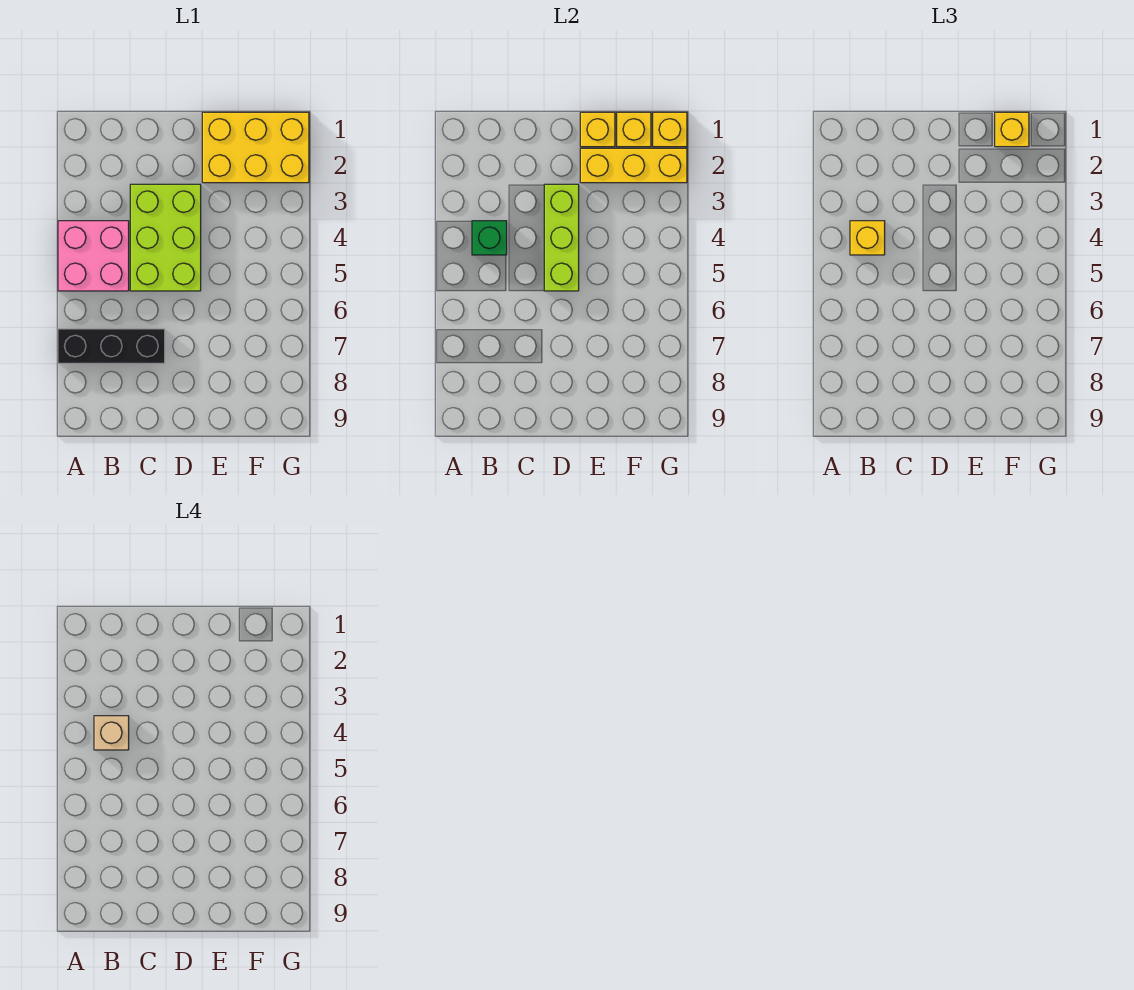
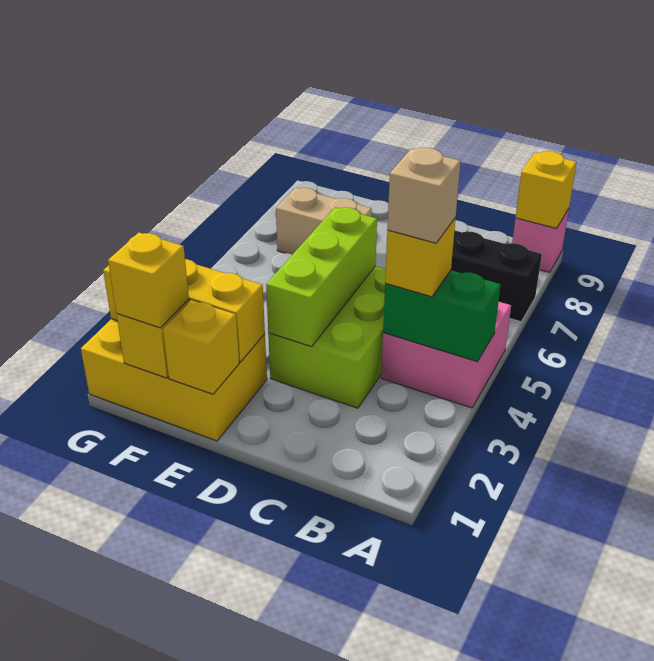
none -> pink 1x1 brick [512,209,569,272]
green 1x1 brick [472,221,507,255] -> green 1x2 brick [383,270,501,362]
none -> tan 1x2 brick [276,188,372,255]
yellow 1x1 brick [653,112,687,147] -> yellow 1x1 brick moved to [515,151,577,228]

